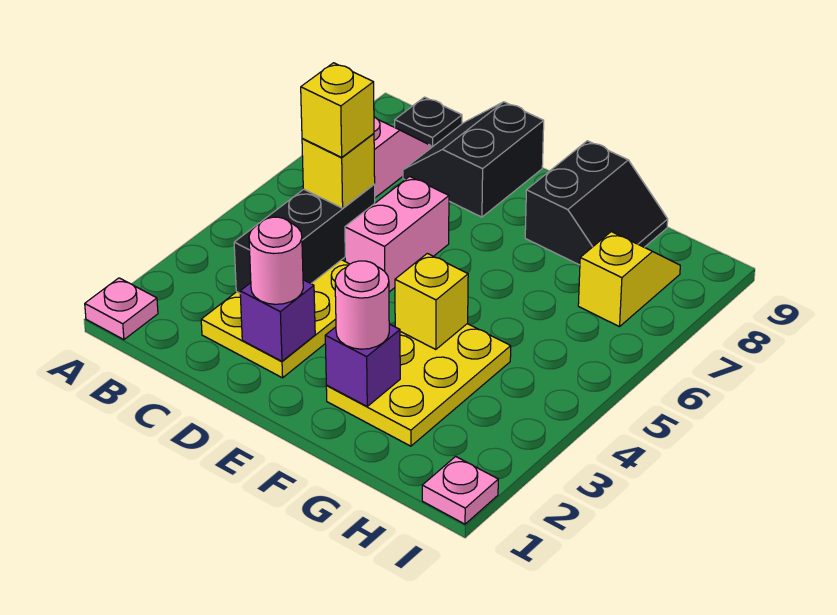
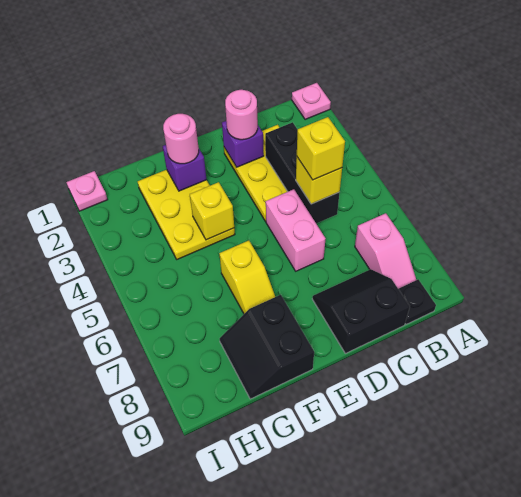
black 2x2 slope [403,102,544,217] -> black 2x2 slope turned to [312,269,410,353]
yellow 1x2 slope [578,232,680,327] -> yellow 1x2 slope moved to [219,241,275,314]

